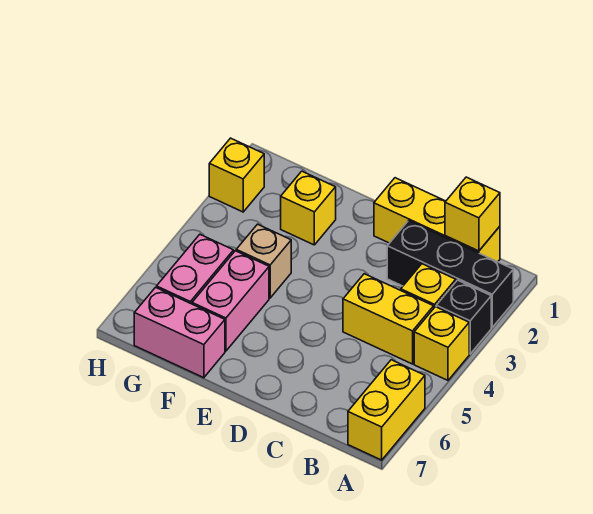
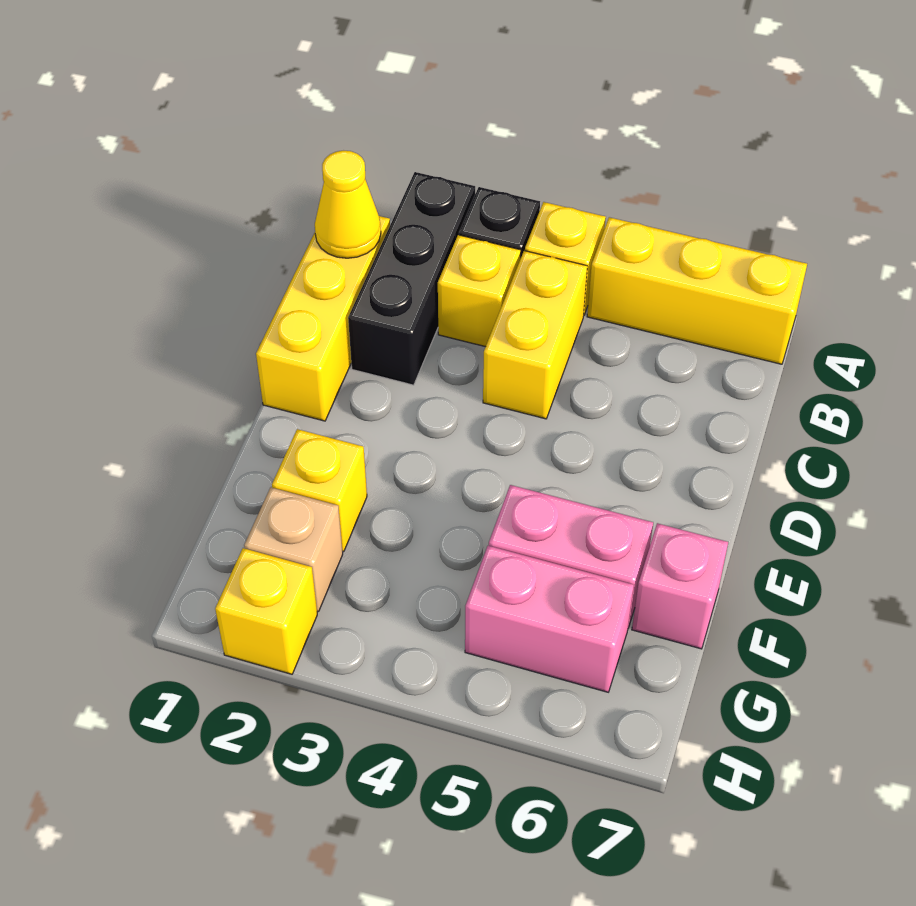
yellow 1x2 brick [348,360,425,460] -> yellow 1x3 brick [587,217,807,364]
yellow 1x1 brick [445,177,500,251] -> yellow 1x1 cone [315,151,381,258]
tan 1x1 brick [236,224,291,298] -> tan 1x1 brick moved to [244,488,343,612]
pink 1x2 brick [134,287,225,378] -> pink 1x1 brick [632,523,728,649]

